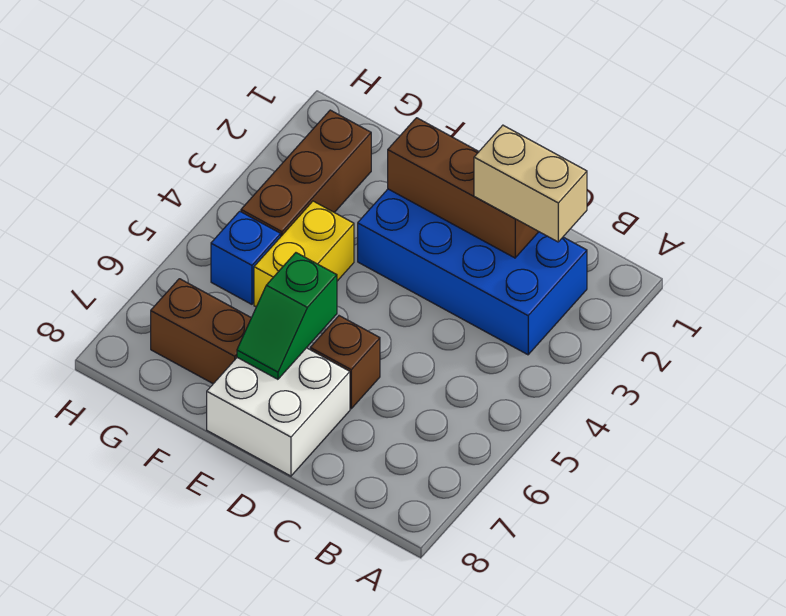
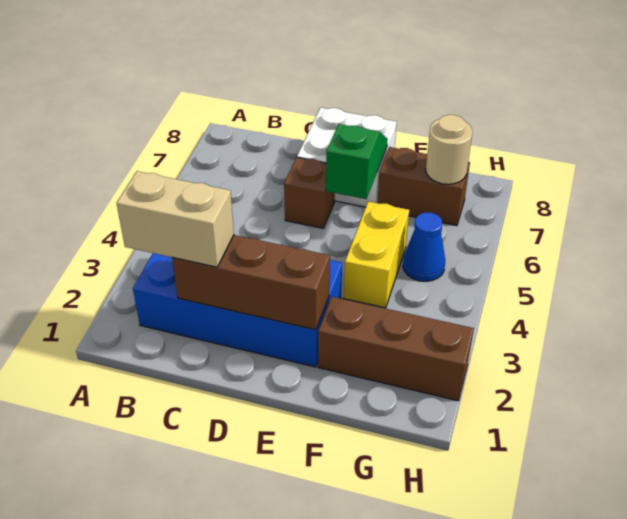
brown 1x3 brick [241,110,371,236] -> brown 1x3 brick turned to [318,297,474,401]
blue 1x1 brick [211,211,281,304] -> blue 1x1 cone [403,212,445,281]
none -> tan 1x1 round brick [426,115,472,184]

